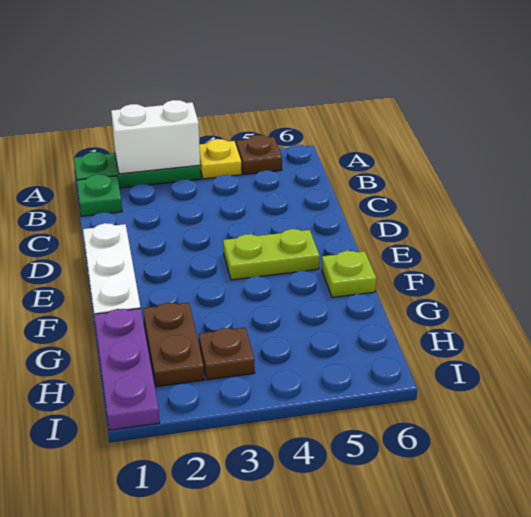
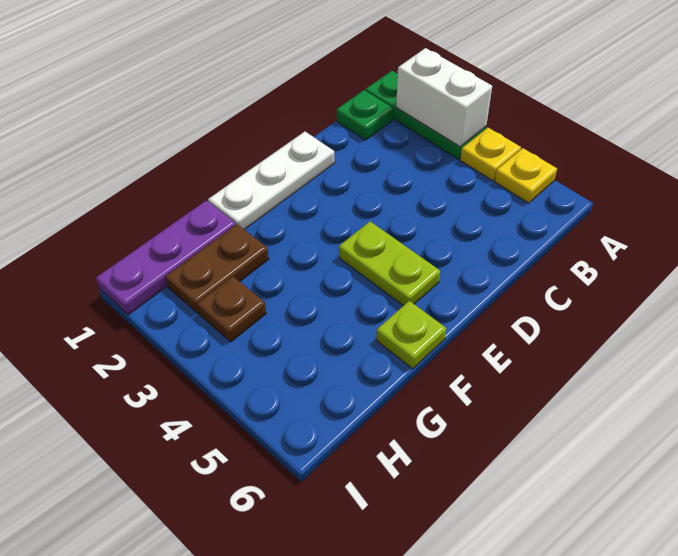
brown 1x1 plate [236,135,282,174] -> yellow 1x1 plate [495,148,557,203]

